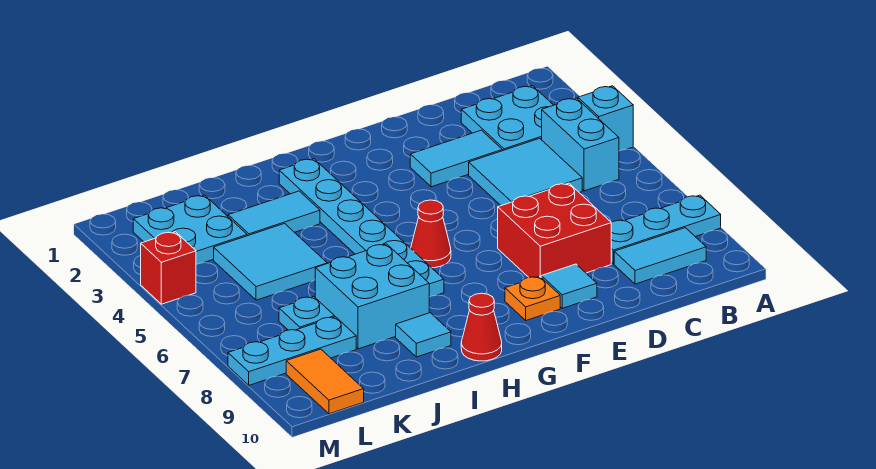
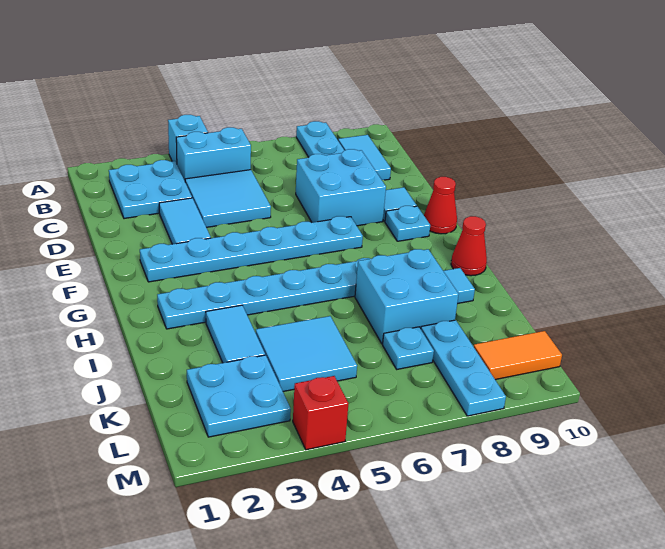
red 2x2 brick [498,183,611,278] -> cyan 2x2 brick [296,149,386,226]
none -> cyan 1x6 plate [140,216,363,282]
orange 1x1 plate [505,276,560,320] -> cyan 1x1 plate [385,206,430,241]
red 1x1 cone [411,200,451,268] -> red 1x1 cone moved to [424,177,457,234]

